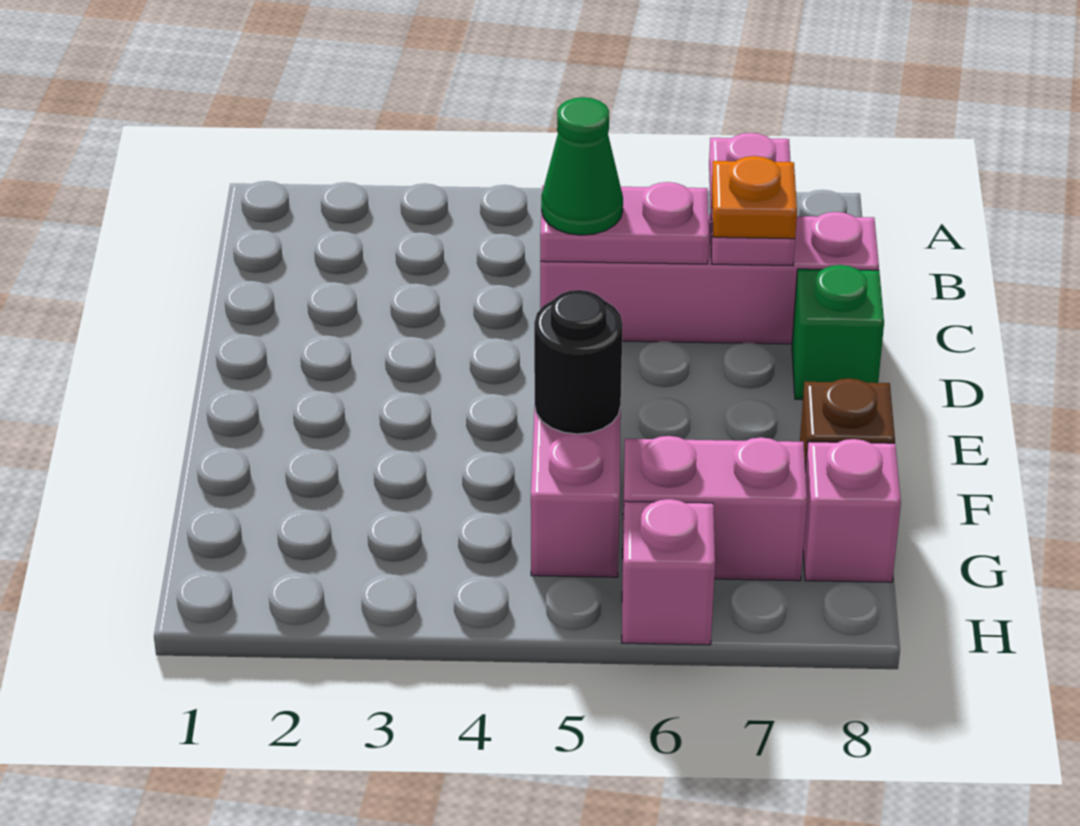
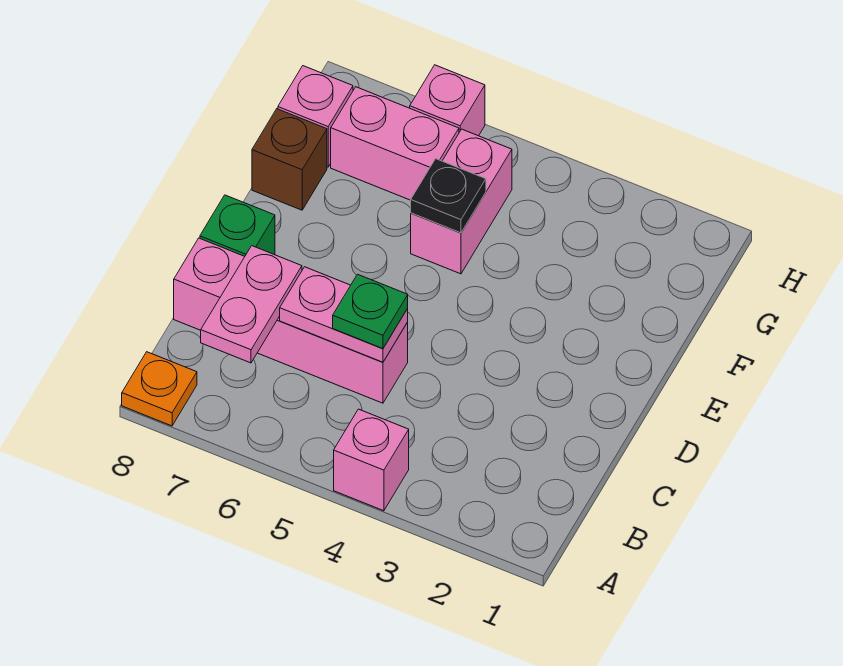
none -> pink 1x1 brick [334,409,409,511]
green 1x1 cone [541,97,623,235] -> green 1x1 plate [333,274,408,349]
orange 1x1 plate [712,156,797,239] -> orange 1x1 plate moved to [122,352,197,426]
black 1x1 round brick [534,290,623,434] -> black 1x1 plate [411,159,486,233]

